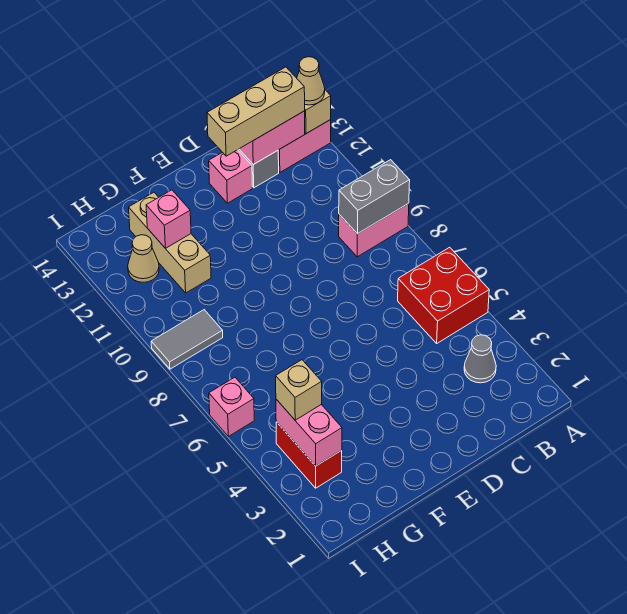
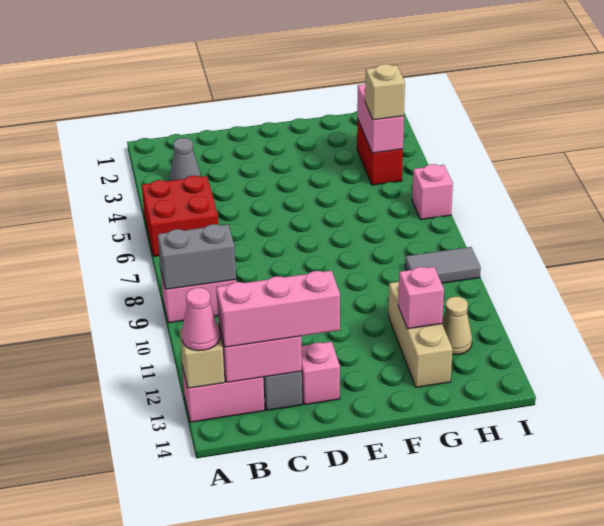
tan 1x1 cone [297,57,325,105] -> pink 1x1 cone [182,288,220,351]
tan 1x3 brick [207,67,305,156] -> pink 1x3 brick [216,271,340,347]

